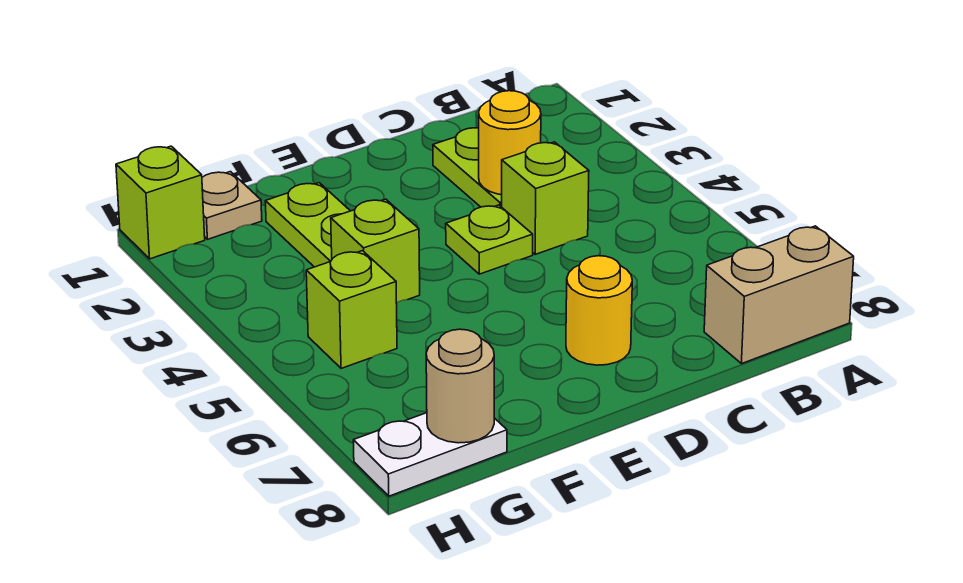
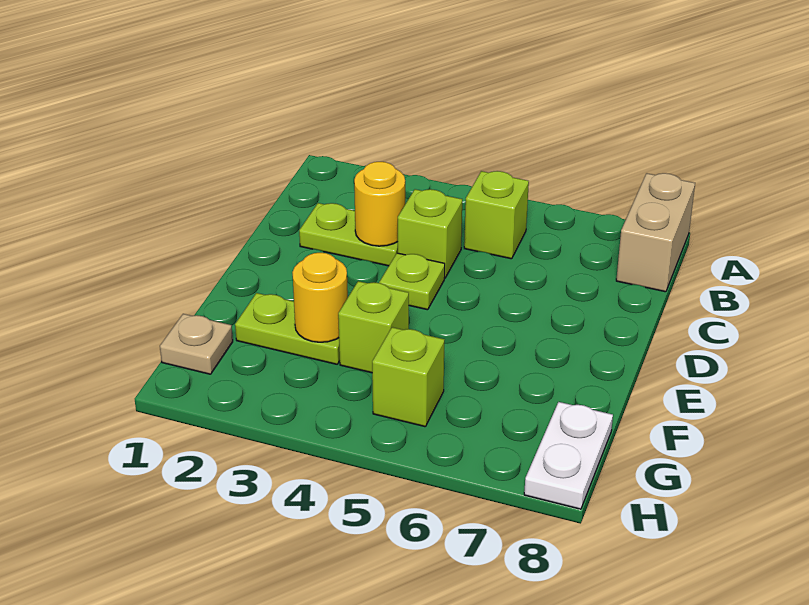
yellow 1x1 round brick [566,256,632,365] -> yellow 1x1 round brick moved to [292,253,348,342]
tan 1x1 round brick [426,329,494,443] -> none
lime 1x1 brick [116,146,205,259] -> lime 1x1 brick moved to [464,171,529,259]

